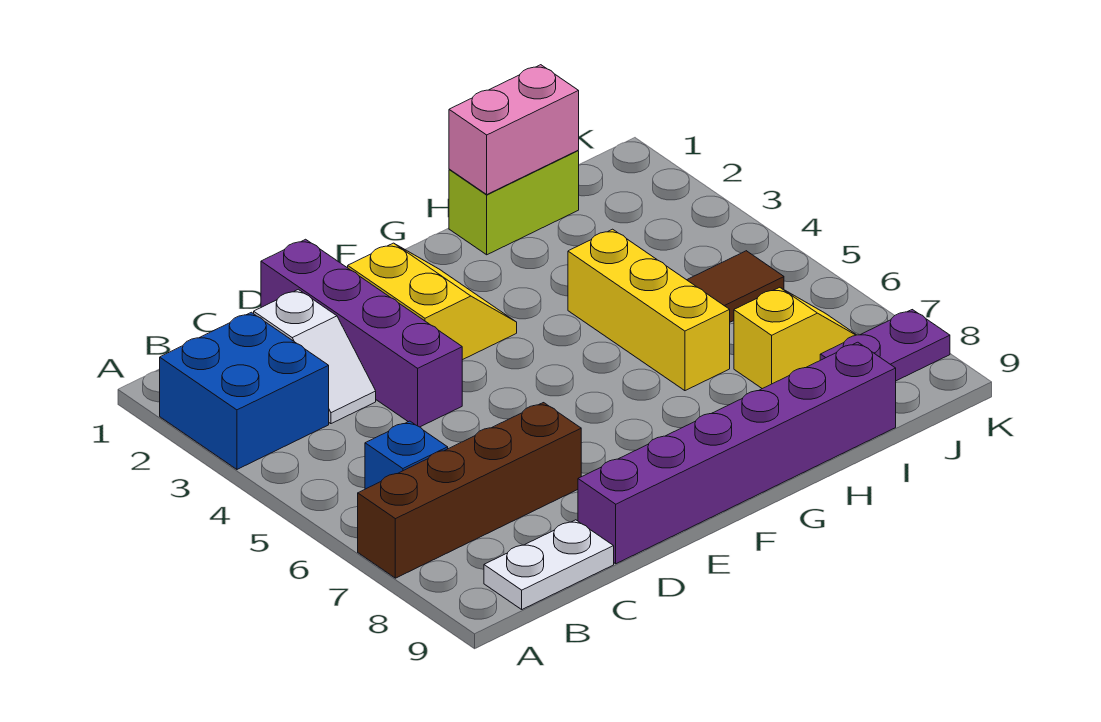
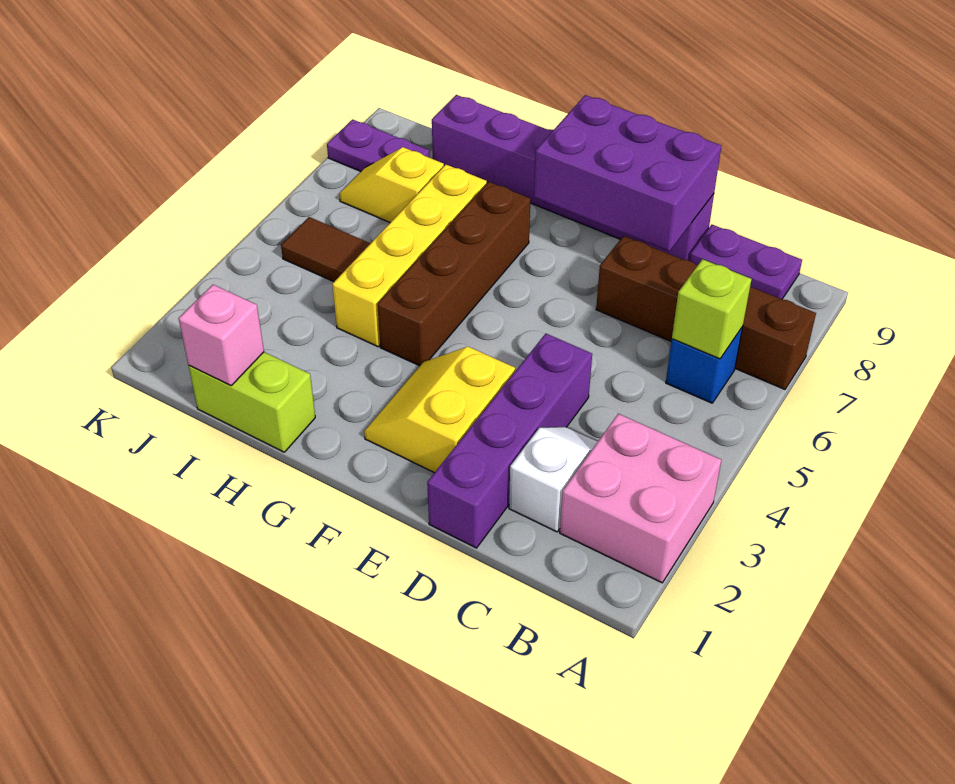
blue 2x2 brick [160,312,329,469] -> pink 2x2 brick [560,414,721,583]
none -> lime 1x1 brick [672,259,751,359]
white 1x2 plate [484,520,614,609] -> purple 1x2 plate [690,225,802,299]
none -> purple 2x3 brick [534,95,721,252]
none -> brown 1x4 brick [377,182,530,366]
pink 1x2 brick [449,65,579,194] -> pink 1x1 brick [178,285,264,385]
yellow 1x3 brick [568,229,730,391] -> yellow 1x4 brick [332,165,487,347]

